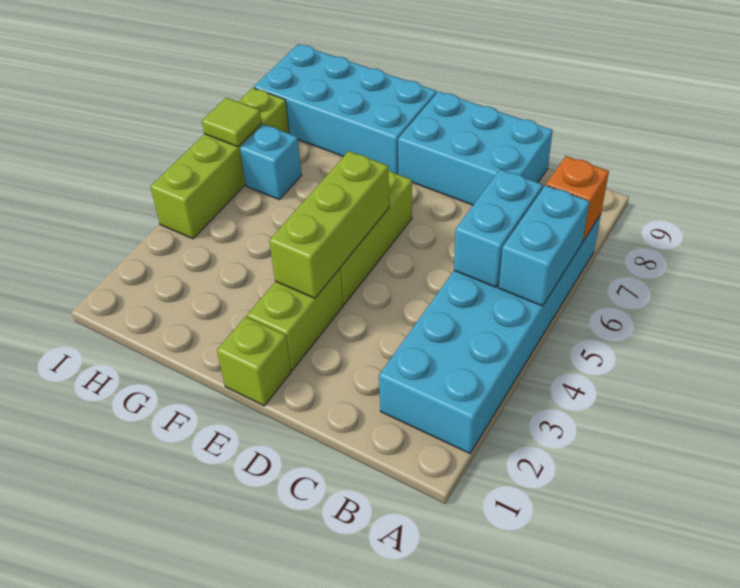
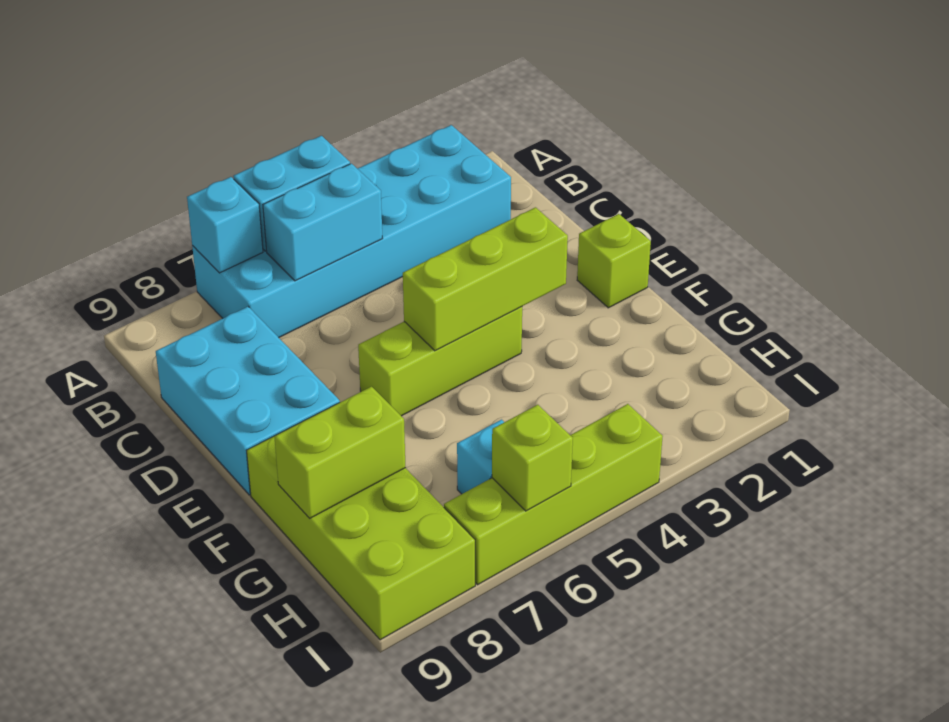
orange 1x1 brick [546,156,609,241] -> cyan 1x1 brick [187,177,263,273]
lime 1x2 brick [247,269,343,370] -> lime 1x2 brick moved to [274,387,406,518]
cyan 2x4 brick [254,44,437,174] -> lime 2x4 brick [247,437,475,640]
lime 1x1 tile [202,98,262,147] -> lime 1x1 brick [492,405,573,511]

